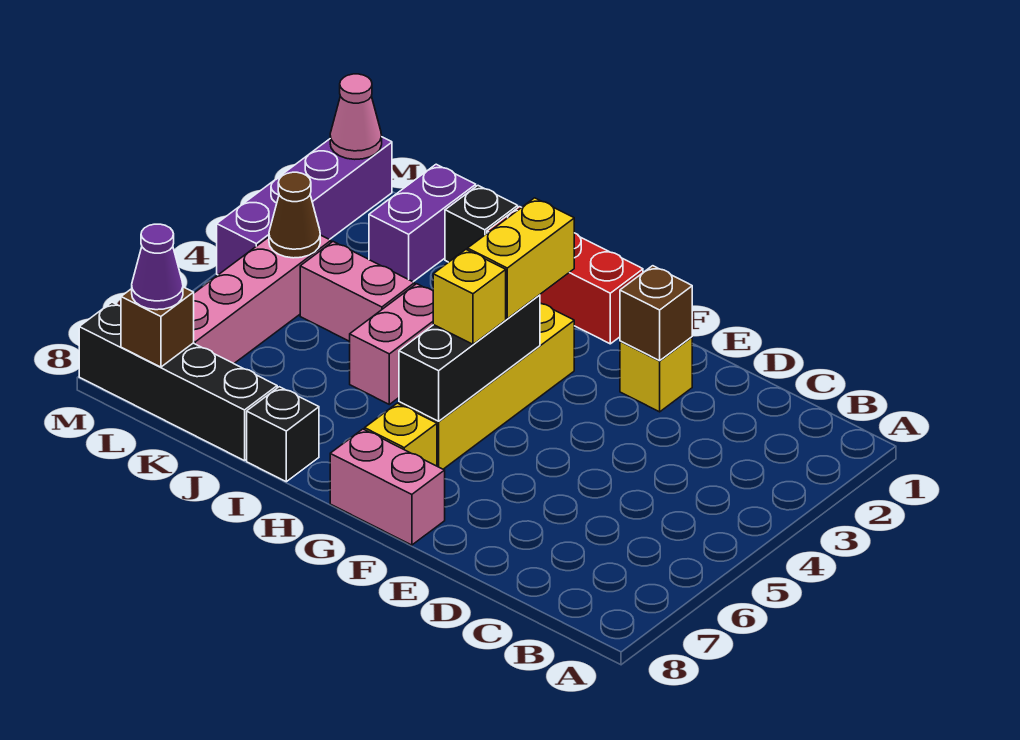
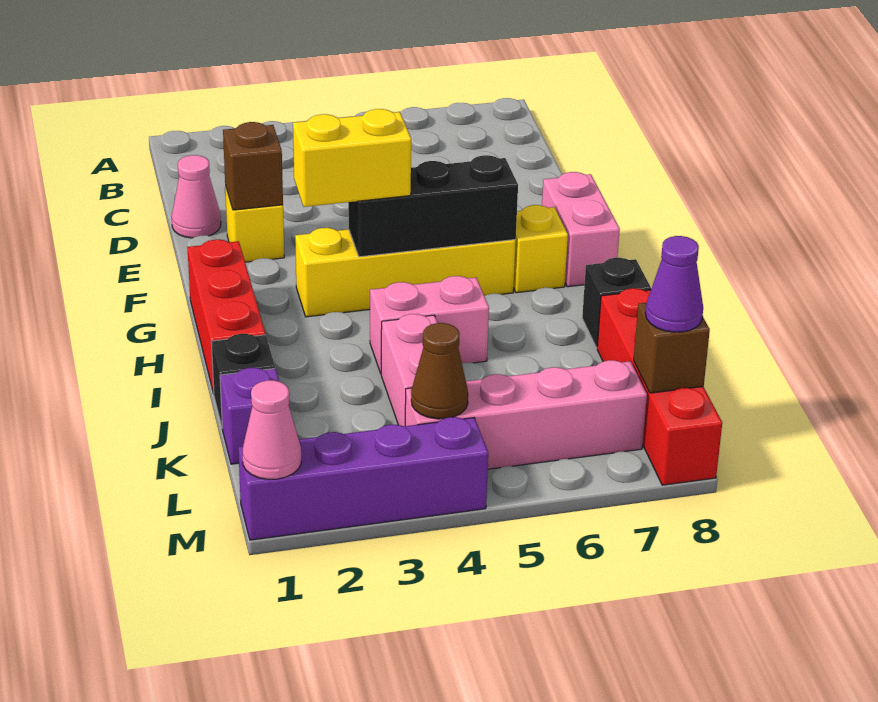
none -> pink 1x1 cone [172,155,221,238]
yellow 1x1 brick [433,250,506,344] -> none
black 1x4 brick [79,302,277,461] -> red 1x4 brick [597,288,722,485]
purple 1x2 brick [369,164,476,282] -> purple 1x1 brick [220,368,279,464]

